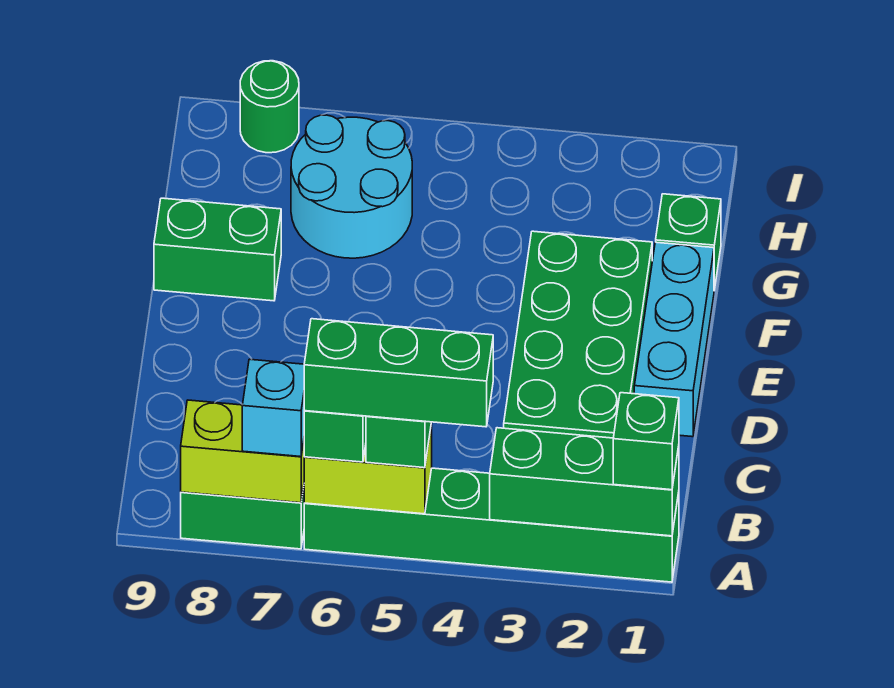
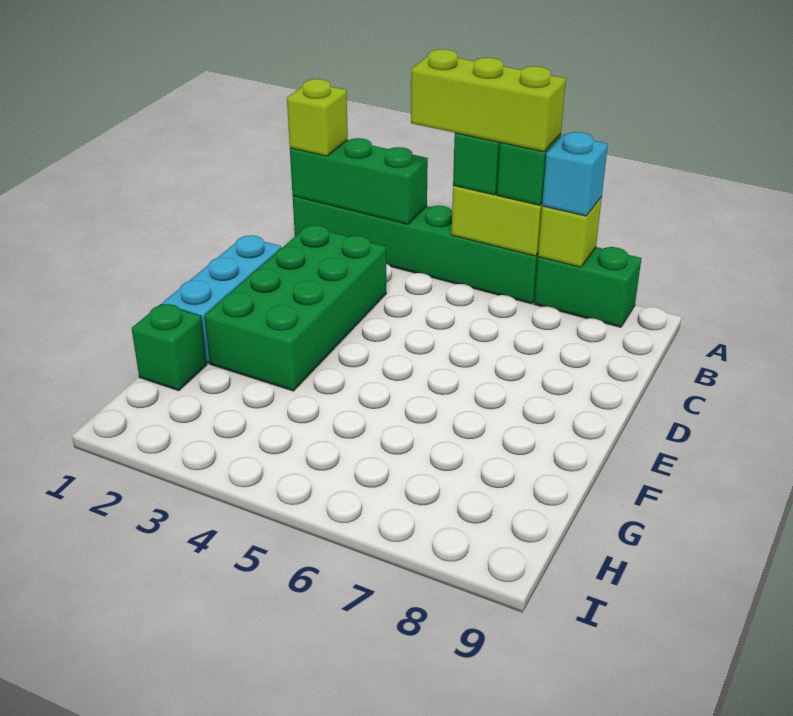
green 1x1 brick [613,393,679,490] -> lime 1x1 brick [287,79,348,156]
green 1x3 brick [304,319,493,427] -> lime 1x3 brick [411,49,566,152]
lime 1x2 brick [181,400,304,503] -> lime 1x1 brick [538,197,602,267]
green 1x2 brick [154,198,281,301] -> none
cyan 2x2 round brick [291,115,412,258] -> none
green 1x1 round brick [240,61,299,153] -> none

